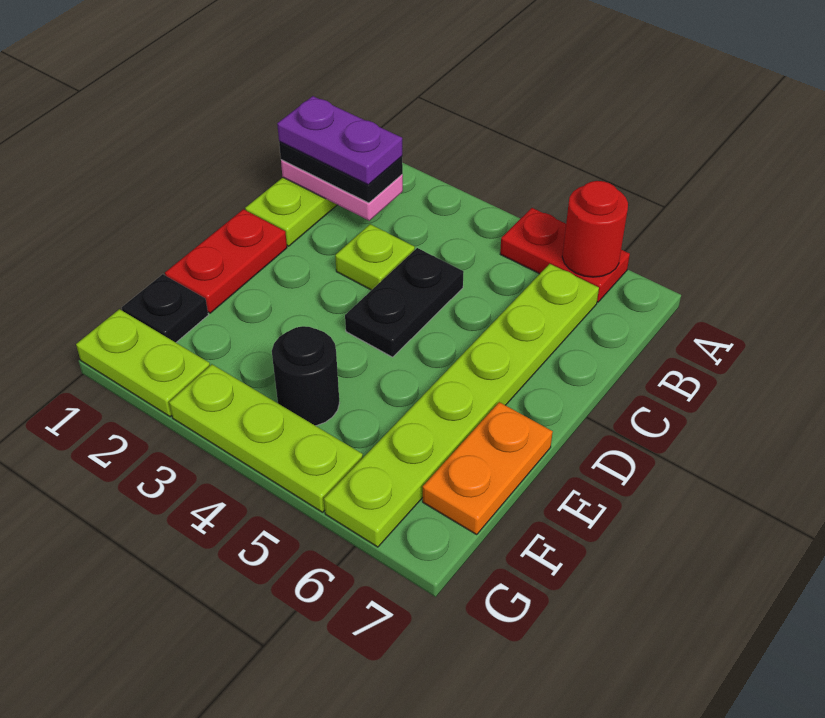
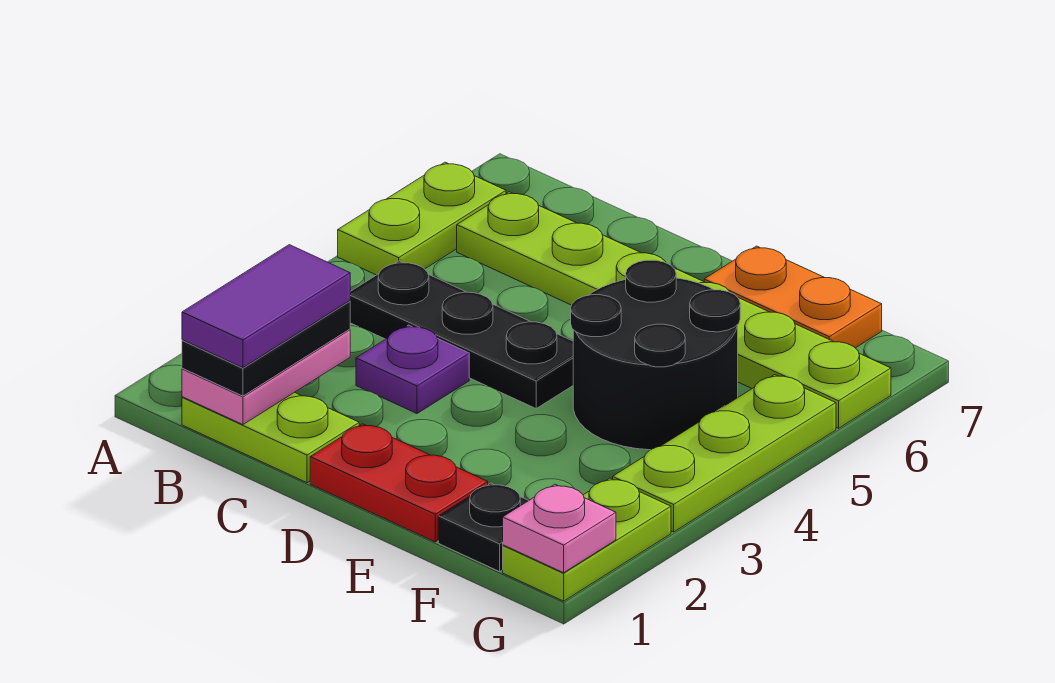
red 1x2 plate [500,208,630,302] -> lime 1x2 plate [338,162,506,275]
red 1x1 round brick [562,181,628,277] -> none
purple 1x2 plate [277,96,402,185] -> purple 1x2 tile [182,245,350,368]
lime 1x1 plate [335,224,415,290] -> purple 1x1 plate [356,325,469,413]
black 1x2 plate [345,248,464,357] -> black 1x3 plate [350,261,573,408]
black 1x1 round brick [272,326,339,426] -> black 2x2 round brick [571,260,740,450]
none -> pink 1x1 plate [503,484,616,573]

